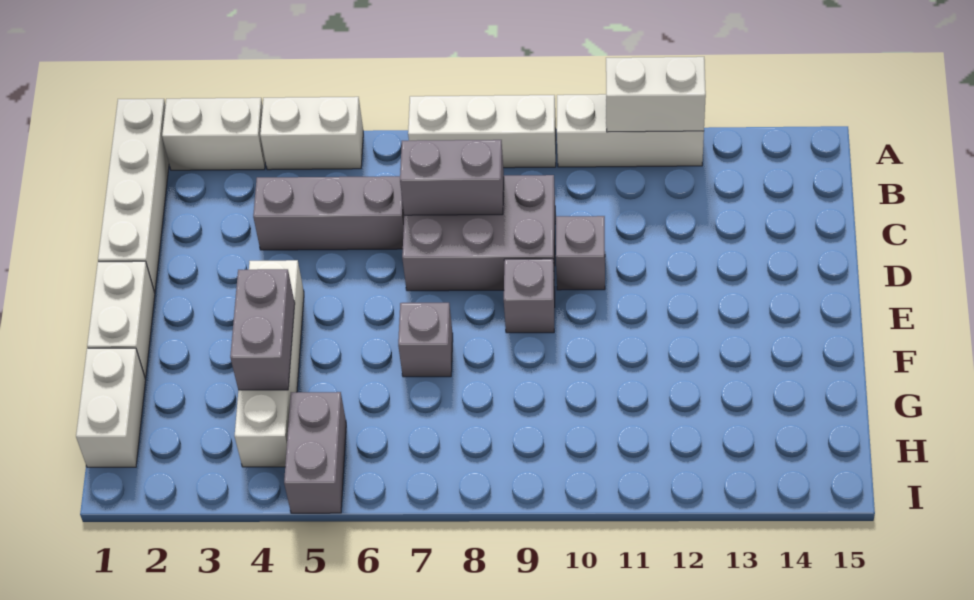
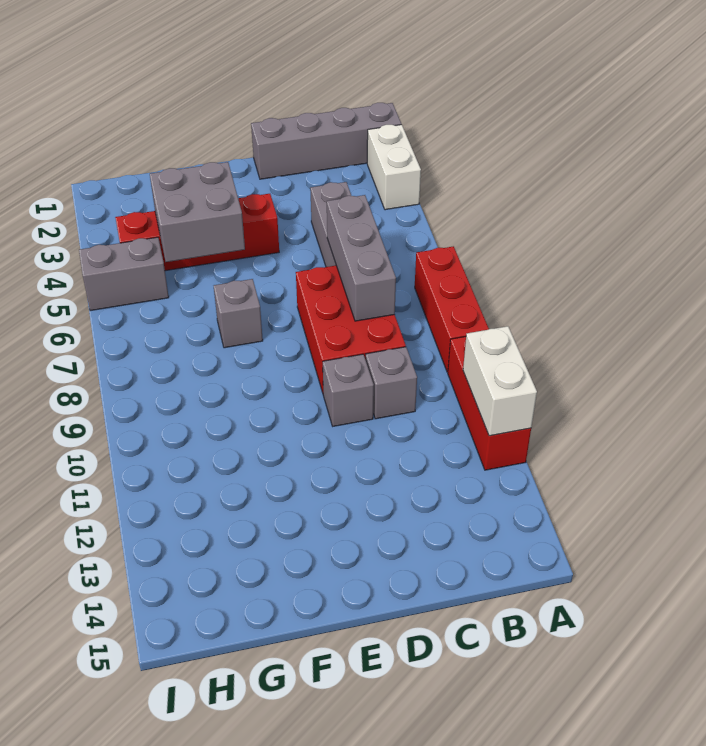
white 1x4 brick [98,99,169,292] -> grey 1x4 brick [251,103,401,179]
white 1x2 brick [260,97,363,170] -> none
white 1x3 brick [408,95,556,168] -> red 1x3 brick [415,246,489,372]
white 1x3 brick [557,94,704,167] -> red 1x3 brick [448,337,531,470]
grey 2x3 brick [402,175,555,291] -> red 2x3 brick [296,266,406,393]
grey 1x2 brick [400,140,504,215] -> grey 1x3 brick [327,195,396,321]
white 1x2 brick [87,261,155,378] -> none
white 1x4 brick [235,260,304,467] -> red 1x4 brick [115,194,279,271]
grey 1x1 brick [504,259,555,333] -> grey 1x1 brick moved to [366,347,417,419]
grey 1x2 brick [230,269,295,390] -> grey 2x2 brick [150,162,245,262]
white 1x2 brick [76,348,146,467] -> none

